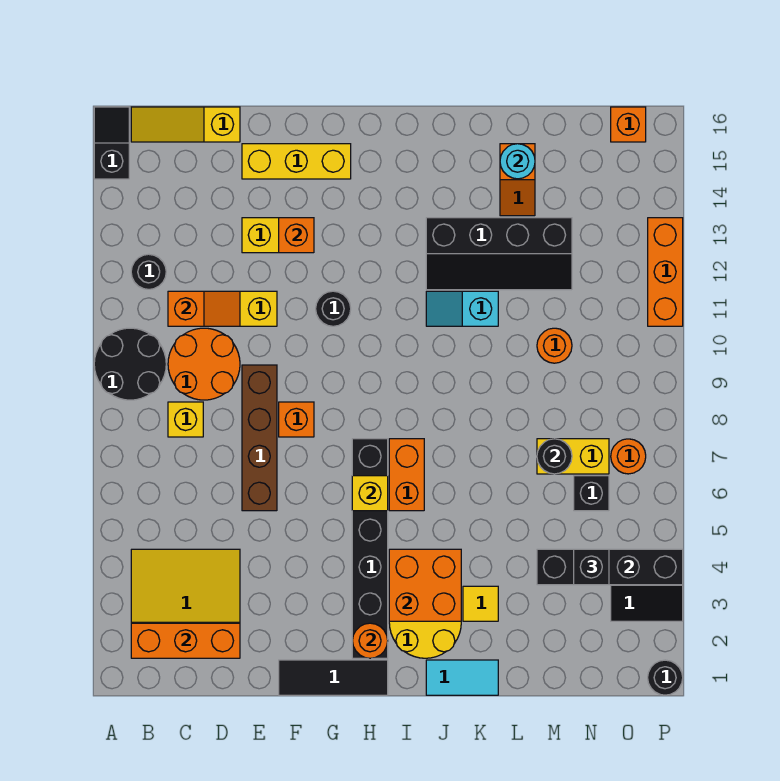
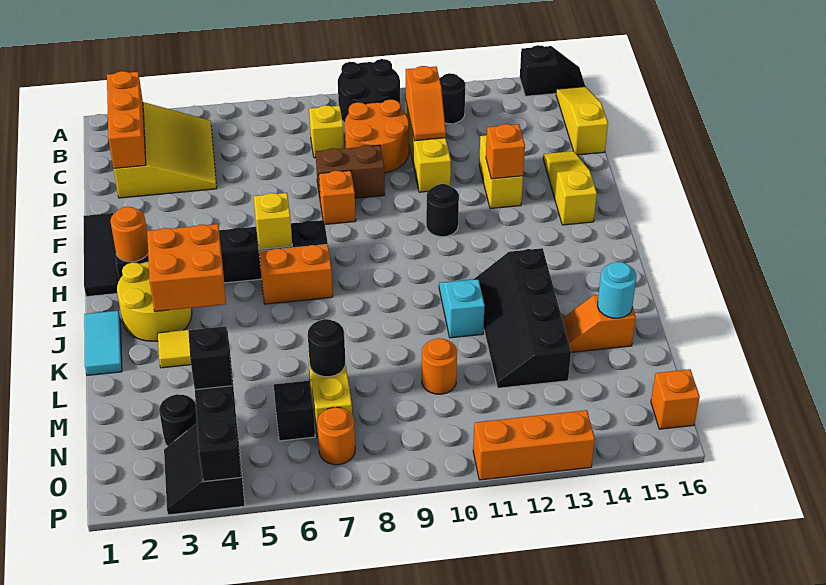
brown 1x4 brick [242,365,277,511] -> brown 1x2 brick [316,145,385,198]
yellow 1x3 brick [242,144,351,179] -> yellow 1x3 slope [543,151,597,225]
black 1x1 round brick [648,660,683,695] -> black 1x1 round brick moved to [159,394,197,447]

